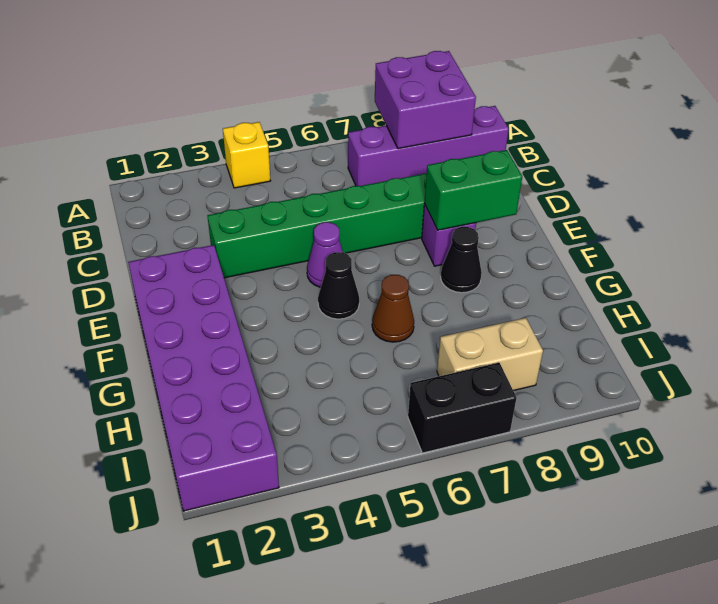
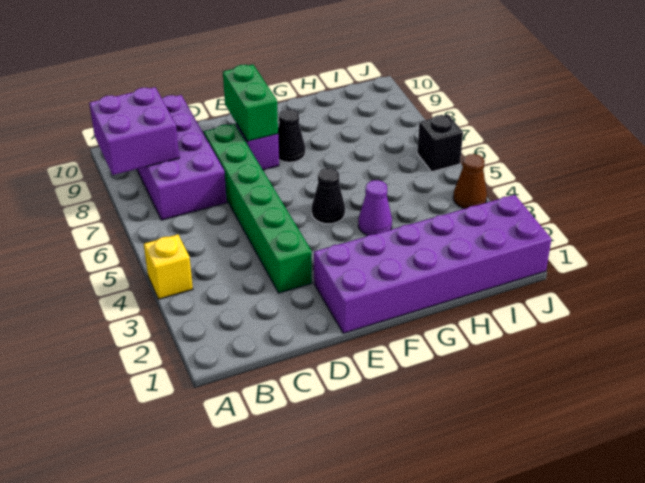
purple 1x4 brick [348,106,509,186] -> purple 2x4 brick [137,95,227,220]
purple 1x1 cone [307,222,343,287] -> purple 1x1 cone moved to [358,180,392,235]
brown 1x1 cone [372,275,414,342] -> brown 1x1 cone moved to [453,154,487,209]
tan 1x2 brick [437,318,543,391] -> none
black 1x2 brick [408,363,517,453] -> black 1x1 brick [417,114,463,172]

